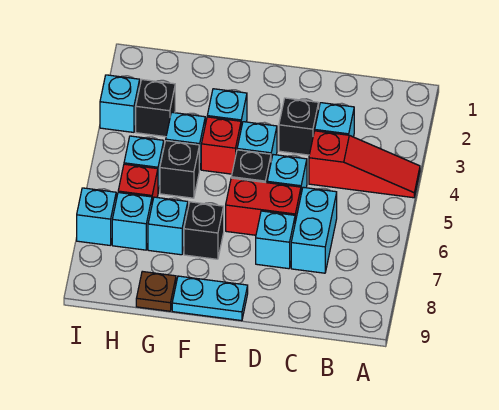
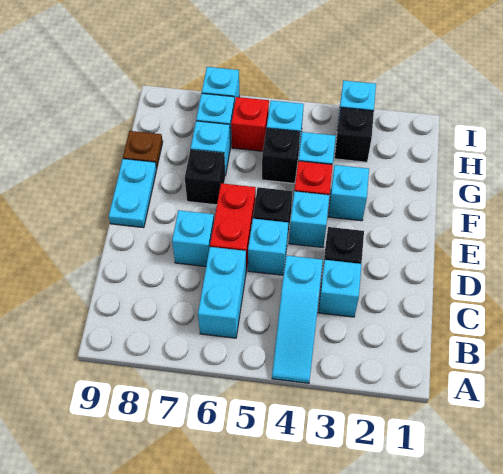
red 1x3 slope [309,131,420,198] -> cyan 1x3 slope [272,255,323,383]
cyan 1x2 brick [291,187,337,273] -> cyan 1x2 brick turned to [198,247,246,338]

